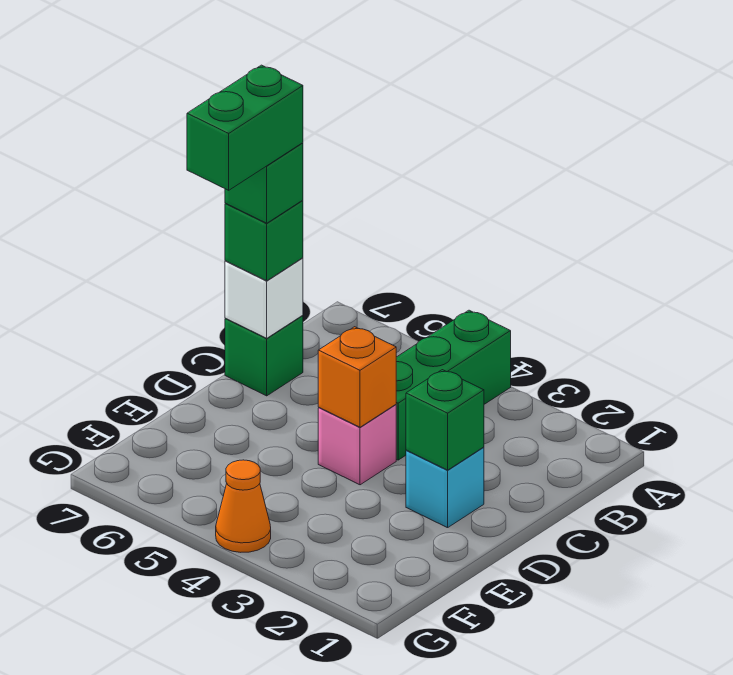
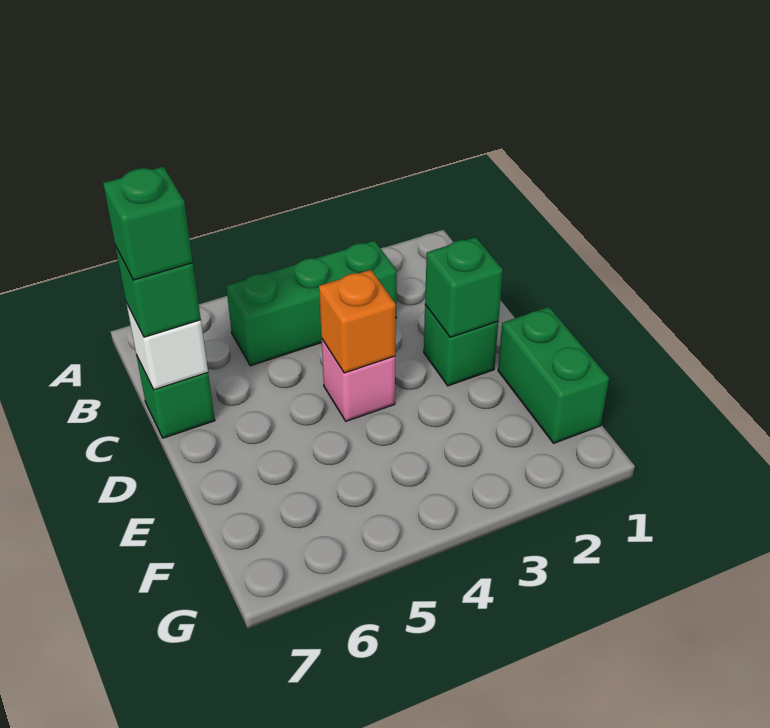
green 1x3 brick [396,310,511,460] -> green 1x3 brick turned to [226,241,397,366]
green 1x2 brick [187,65,303,190] -> green 1x2 brick moved to [498,307,609,443]
cyan 1x1 brick [406,447,484,528] -> green 1x1 brick [424,305,498,386]
orange 1x1 cone [216,460,271,552] -> none

